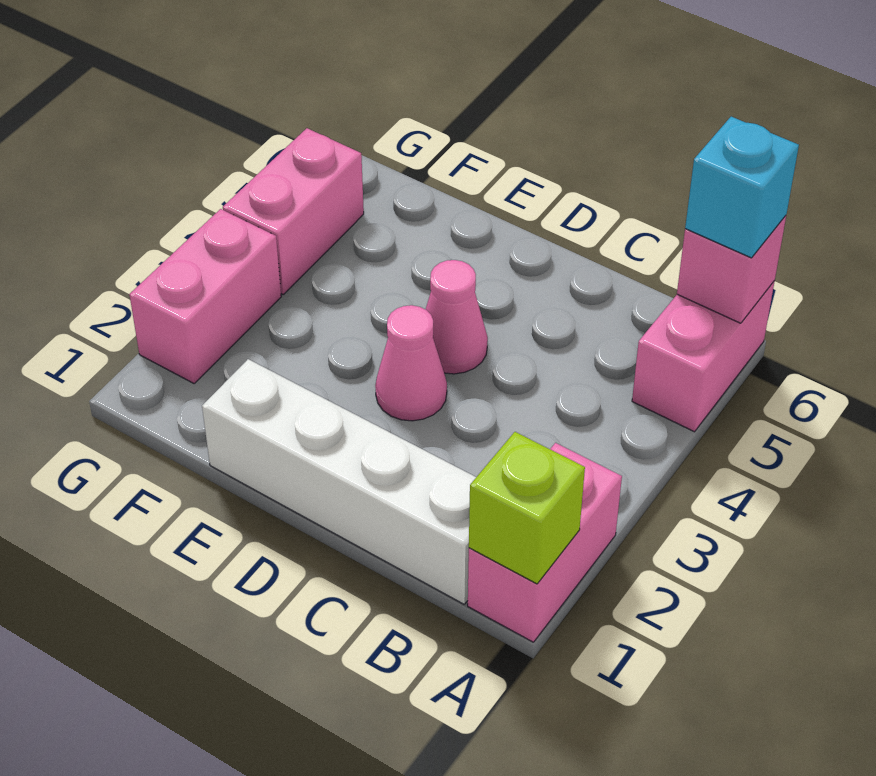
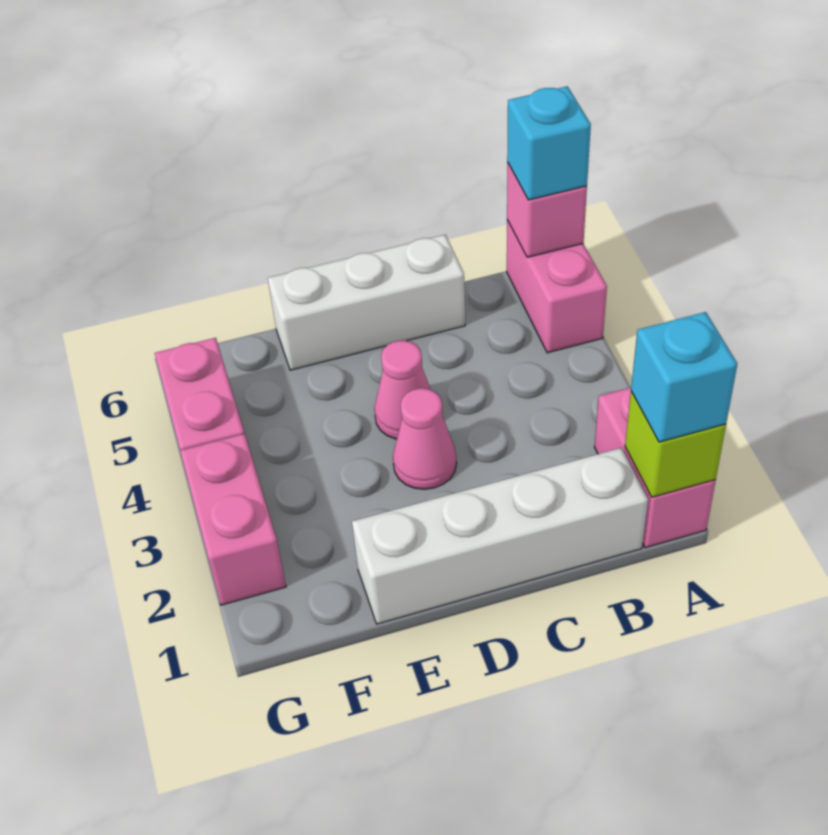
none -> cyan 1x1 brick [631,312,737,442]
none -> white 1x3 brick [268,235,465,370]

